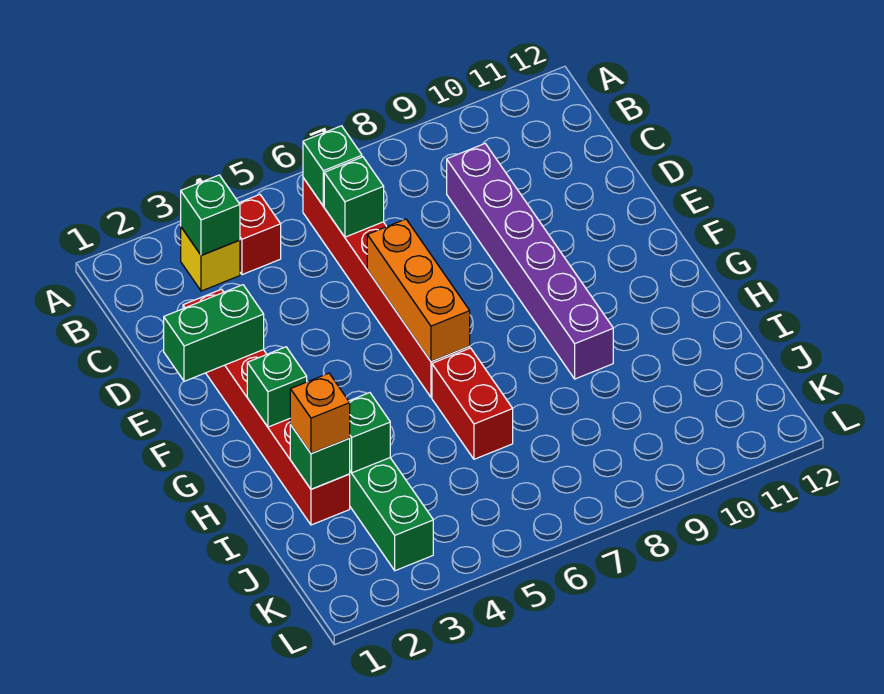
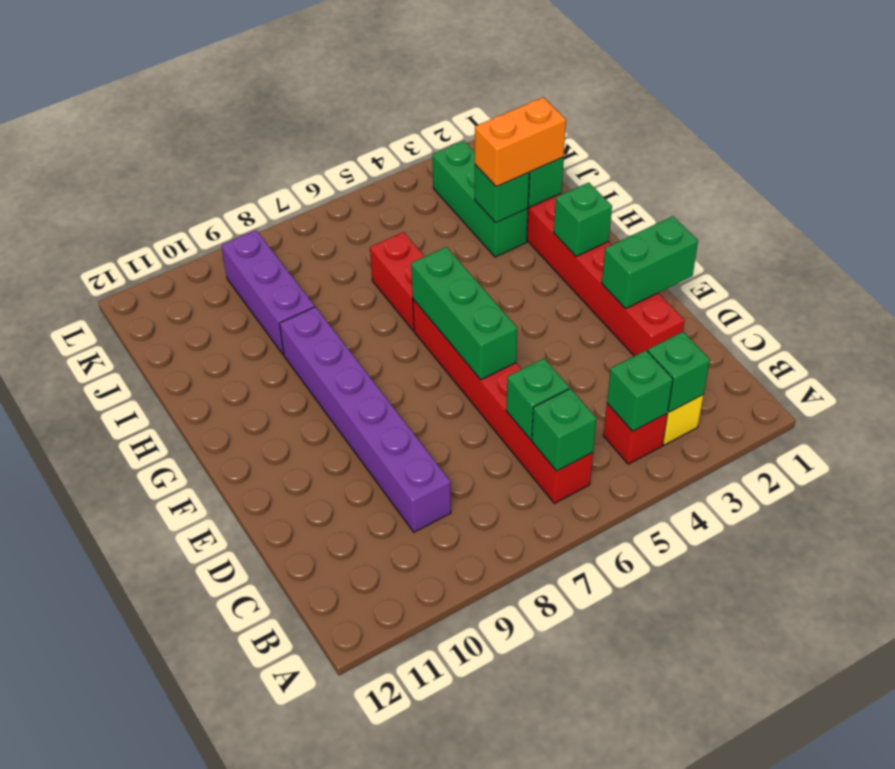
none -> green 1x1 brick [607,350,673,431]
orange 1x3 brick [367,219,470,362] -> green 1x3 brick [411,247,517,380]
orange 1x1 brick [290,373,350,454] -> orange 1x2 brick [475,97,566,187]
none -> purple 1x3 brick [221,230,315,355]

